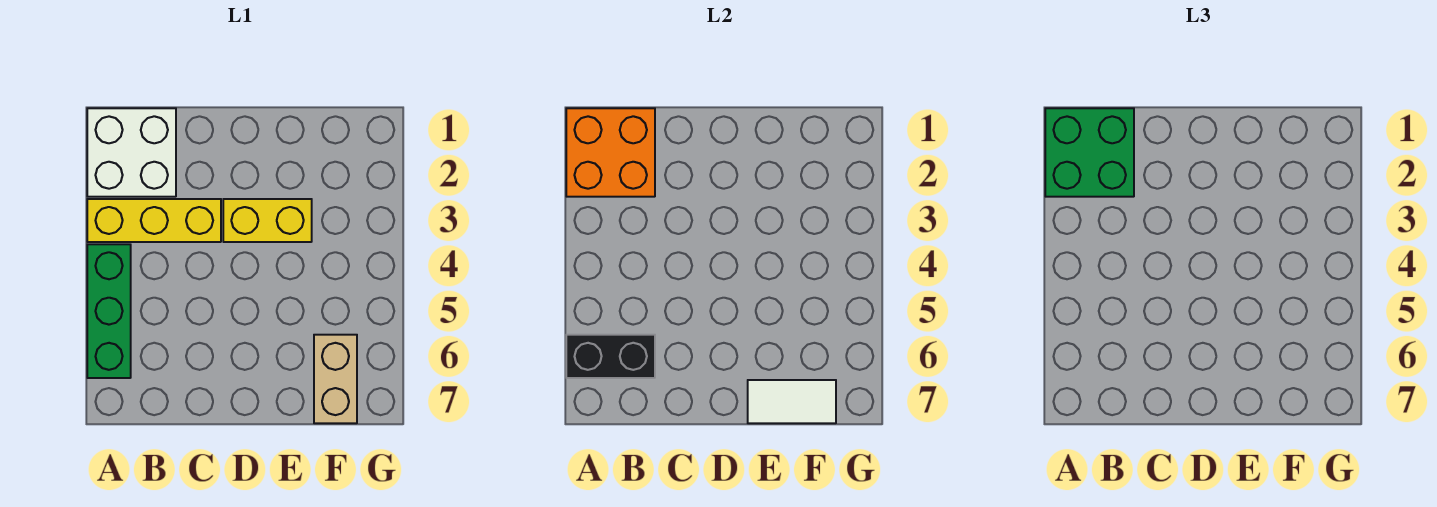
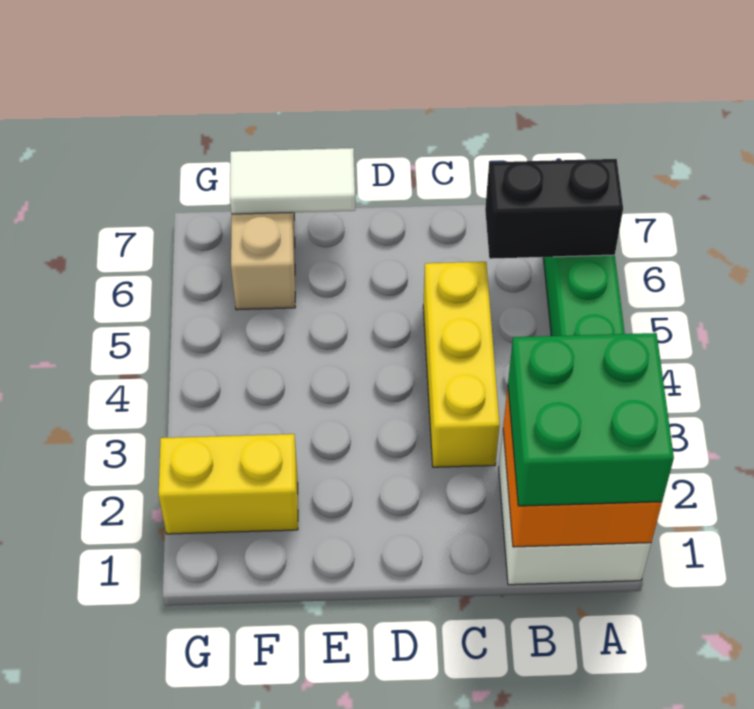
yellow 1x3 brick [87,199,221,242] -> yellow 1x3 brick turned to [423,262,500,467]
yellow 1x2 brick [223,199,312,242] -> yellow 1x2 brick moved to [159,434,298,534]

